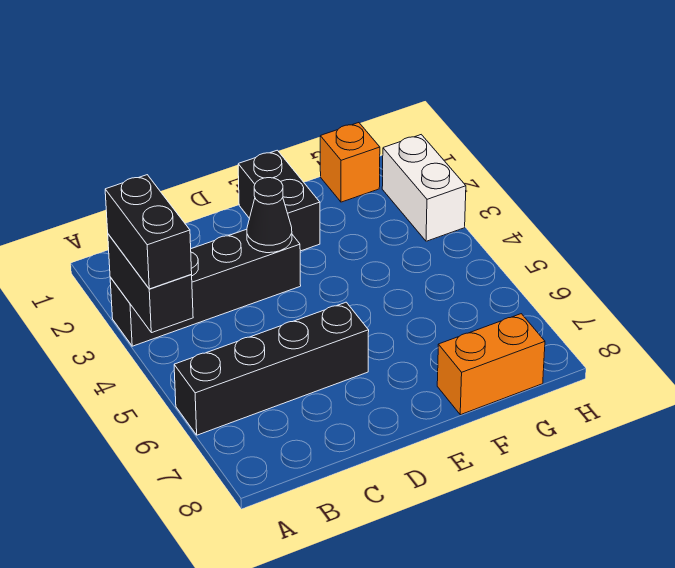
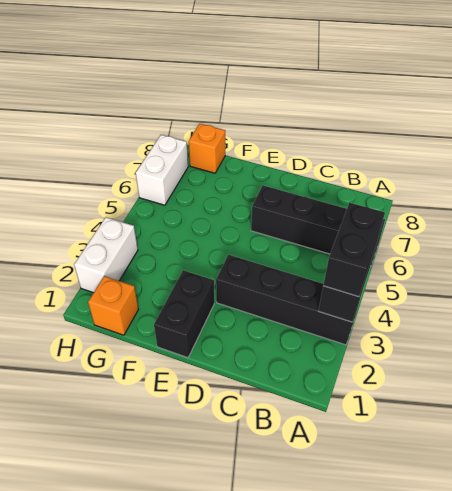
black 1x1 cone [247,178,292,253] -> none
orange 1x2 brick [437,314,545,415] -> orange 1x1 brick [189,124,225,173]
none -> white 1x2 brick [136,135,188,205]

